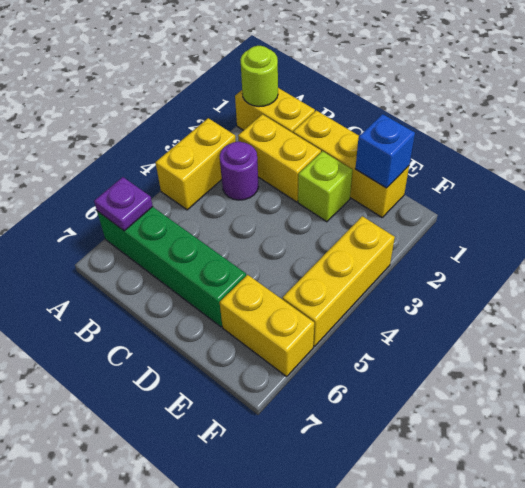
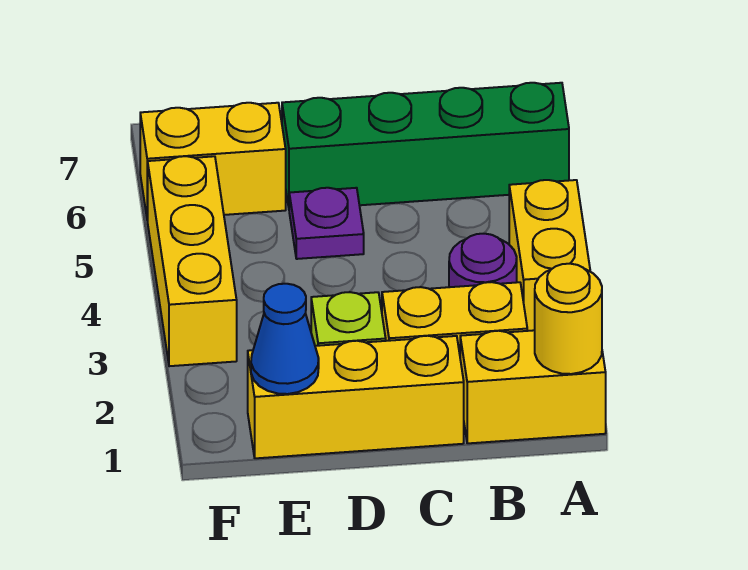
lime 1x1 round brick [240,46,278,107] -> yellow 1x1 round brick [535,264,602,374]
purple 1x1 plate [94,177,153,231] -> purple 1x1 plate moved to [289,188,364,259]
blue 1x1 brick [355,114,415,188] -> blue 1x1 cone [251,284,319,394]

